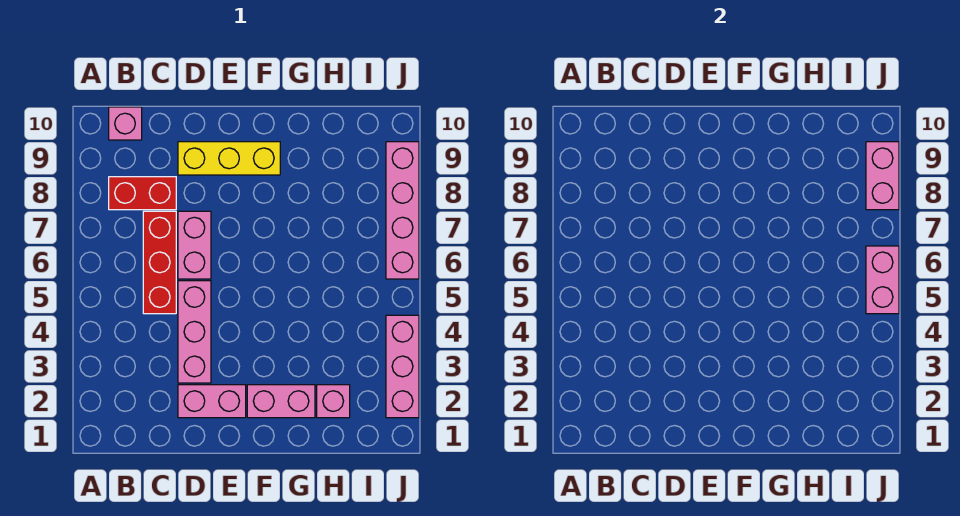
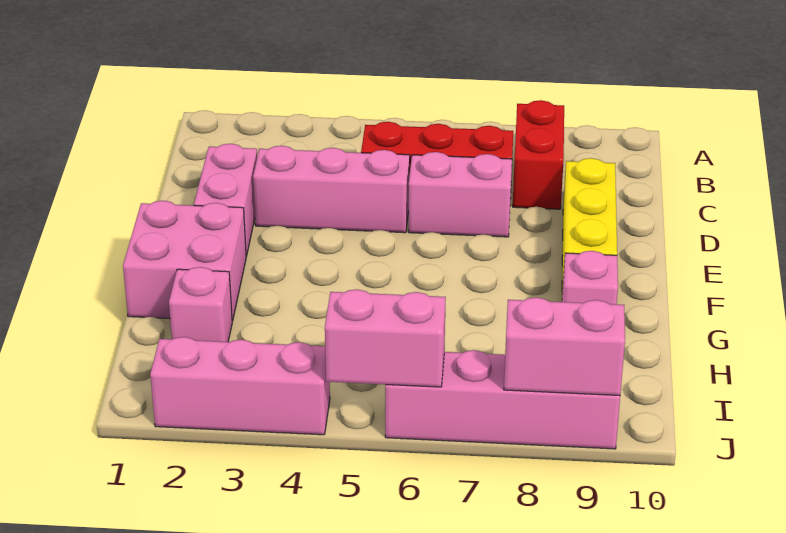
pink 1x1 brick [109,107,142,140] -> pink 1x1 brick moved to [562,251,618,304]
pink 1x2 brick [247,385,315,418] -> pink 2x2 brick [123,201,246,321]

